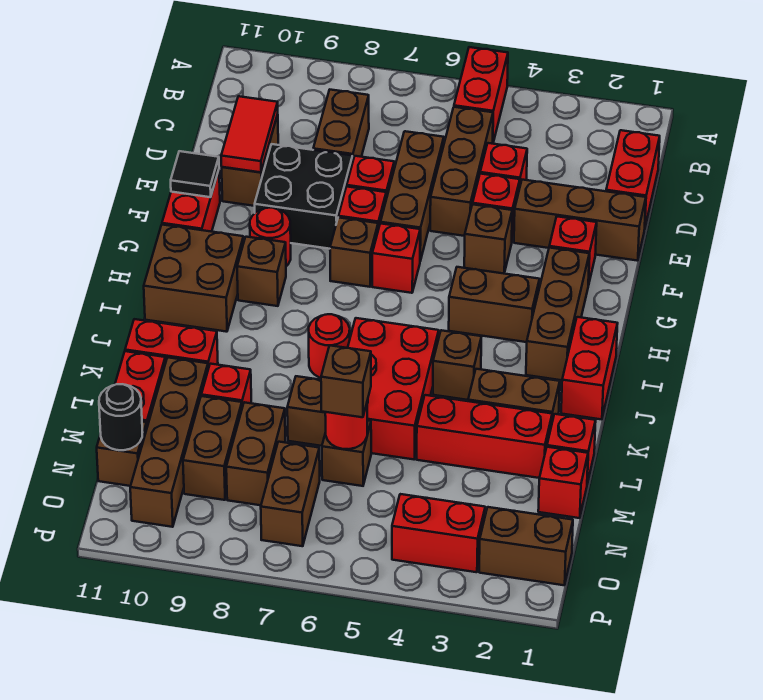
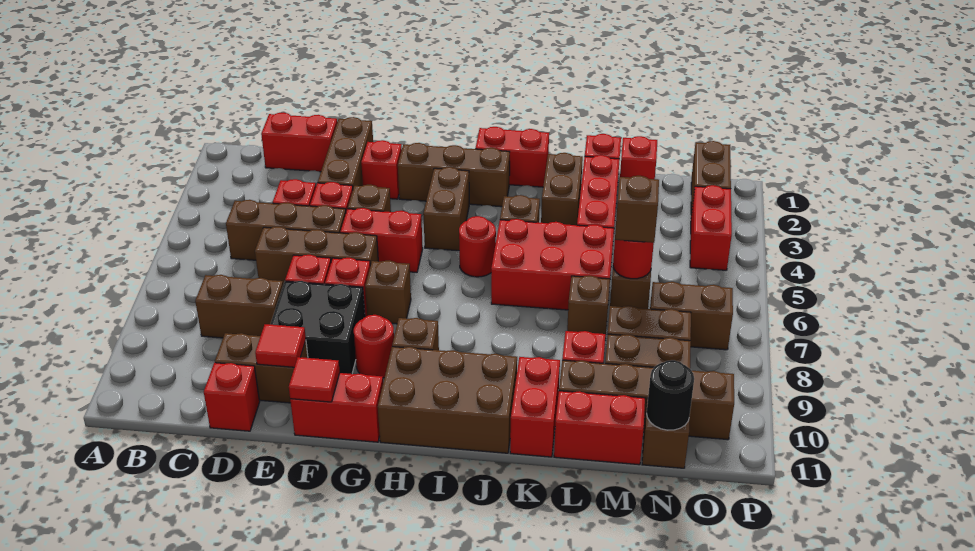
red 1x2 brick [454,47,508,142] -> red 1x2 brick moved to [340,208,423,272]
red 1x2 tile [221,96,278,172] -> red 1x1 tile [255,324,306,367]
black 1x1 tile [171,151,219,197] -> red 1x1 tile [289,357,340,402]
red 1x1 brick [372,223,420,293] -> red 1x1 brick moved to [204,363,260,431]
brown 2x2 brick [144,225,244,332] -> brown 2x3 brick [378,347,517,453]
red 1x1 round brick [309,314,350,378] -> red 1x1 round brick moved to [459,216,496,277]

